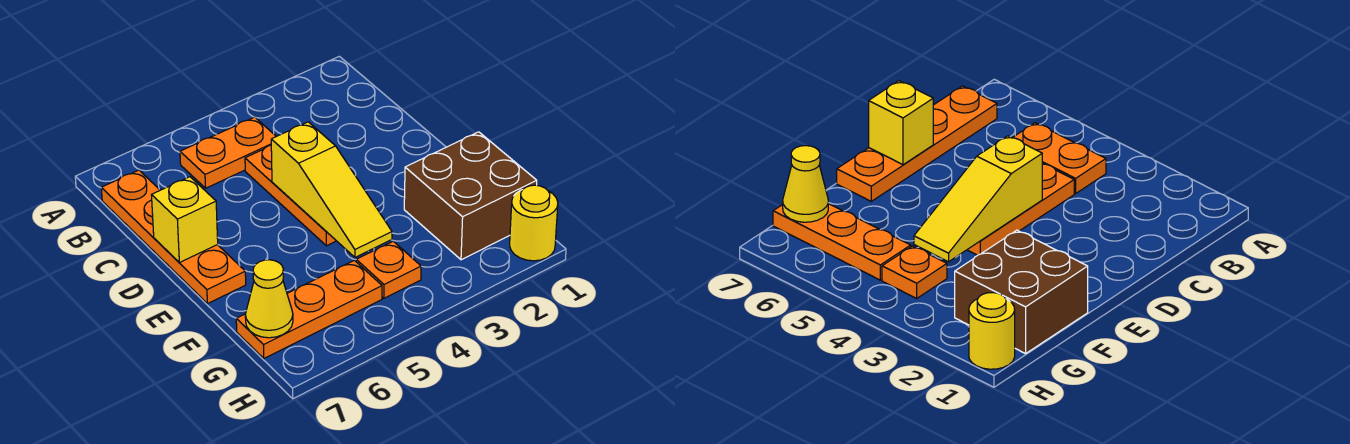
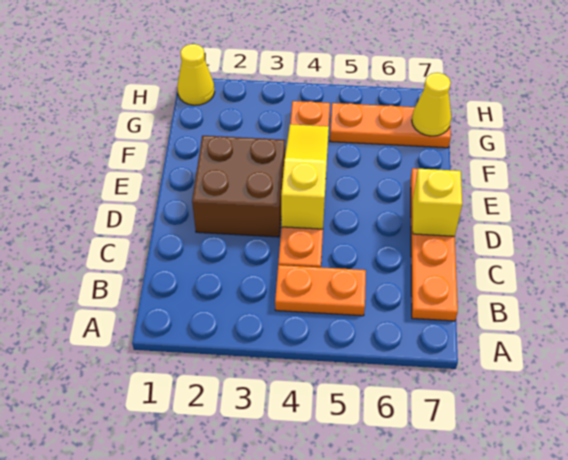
brown 2x2 brick [404,132,537,260] -> brown 2x2 brick moved to [192,136,285,237]
yellow 1x1 round brick [510,185,558,261] -> yellow 1x1 cone [177,44,215,105]

